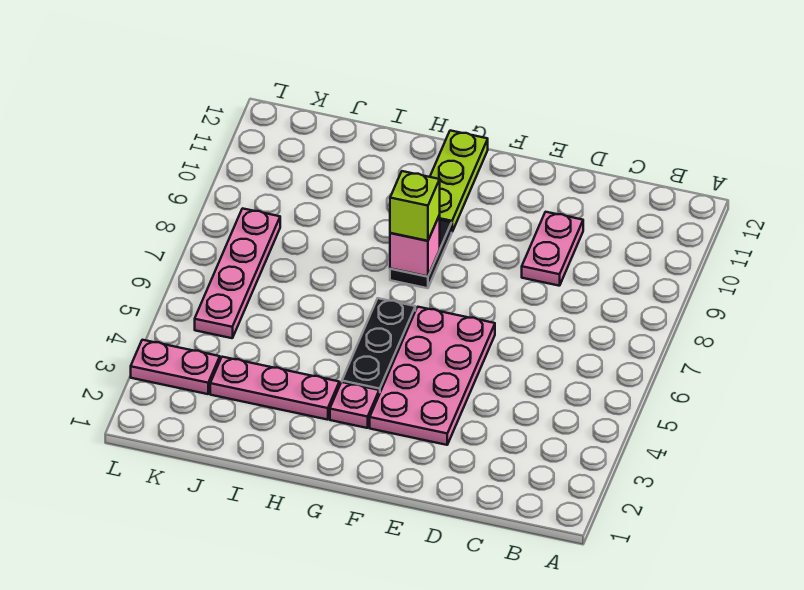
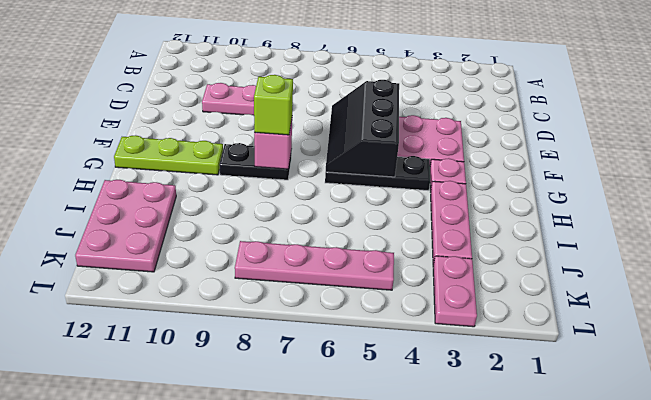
none -> black 2x3 slope [326,80,399,177]
none -> pink 2x3 plate [75,180,176,272]

